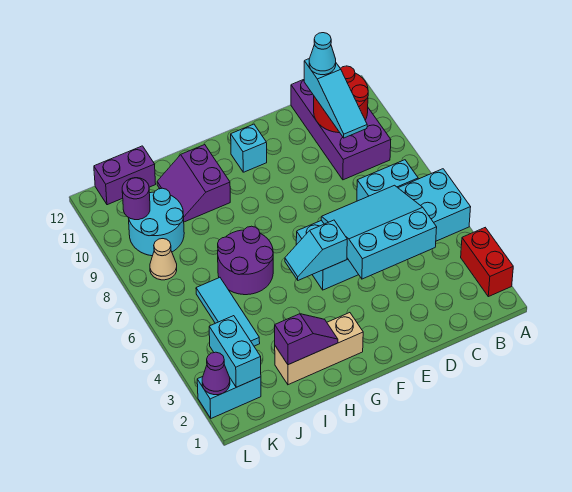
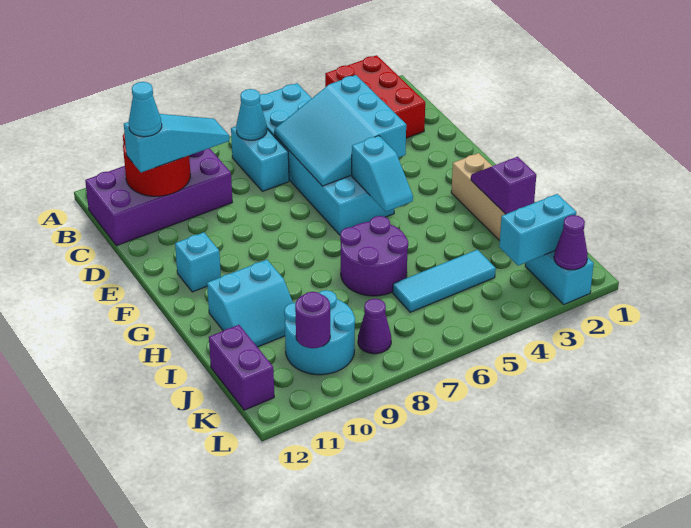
red 1x2 brick [461,228,513,297] -> red 2x3 brick [325,55,425,138]
none -> cyan 1x1 cone [236,89,267,140]
purple 2x2 slope [157,145,230,222] -> cyan 2x2 slope [207,260,293,347]
tan 1x1 cone [150,239,177,280] -> purple 1x1 cone [358,299,391,354]

